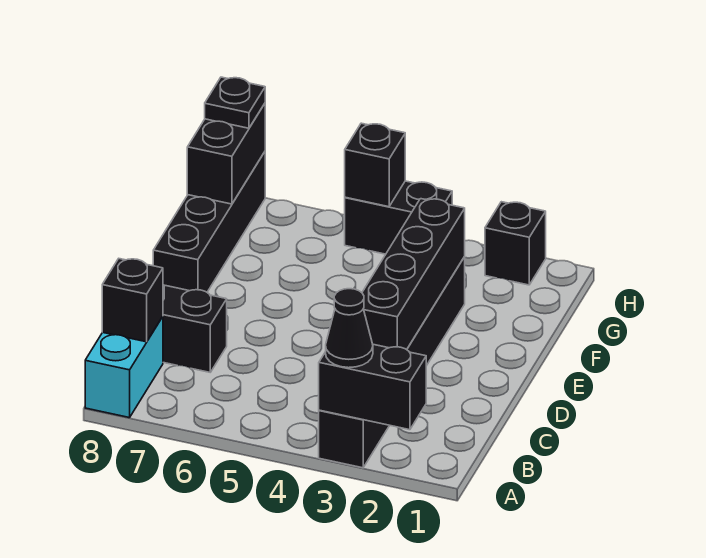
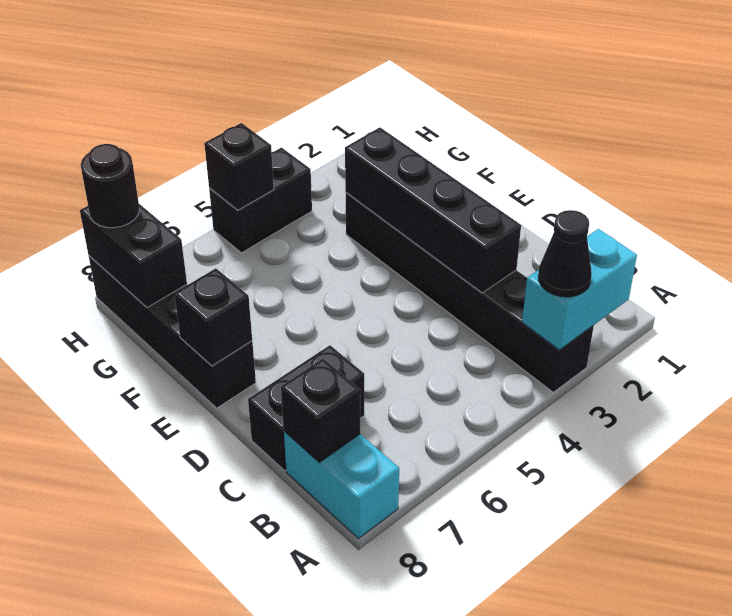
black 1x2 brick [319,344,426,430] -> cyan 1x2 brick [522,229,637,350]
black 1x1 brick [485,202,546,285] -> black 1x1 brick moved to [174,268,252,366]
black 1x1 plate [205,77,265,128] -> black 1x1 round brick [81,144,140,228]

